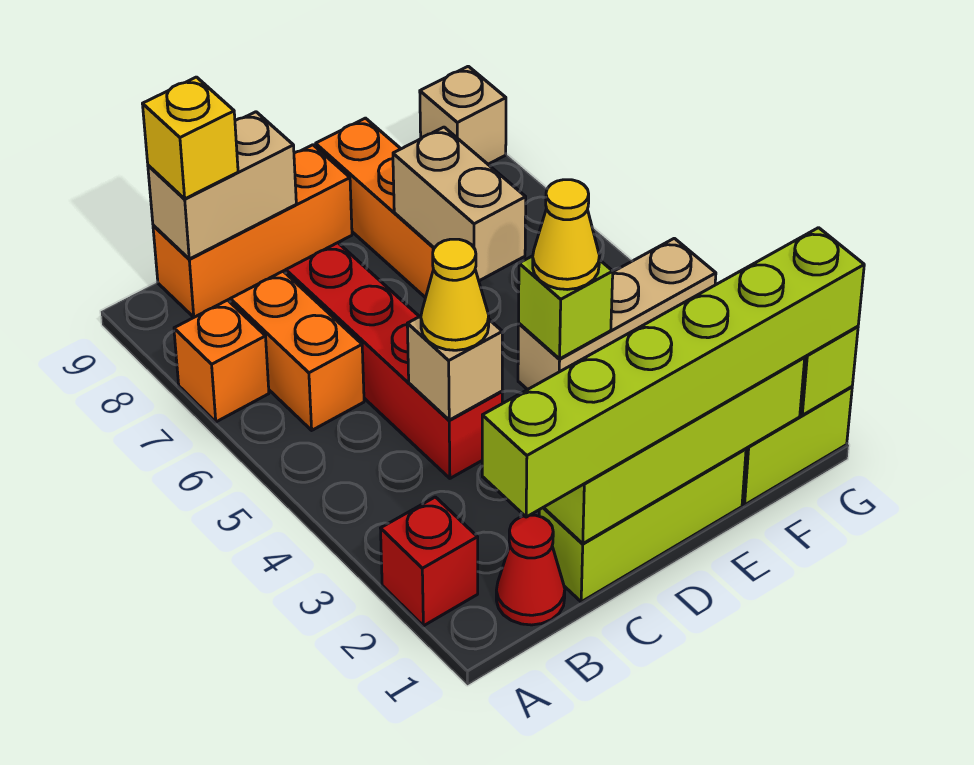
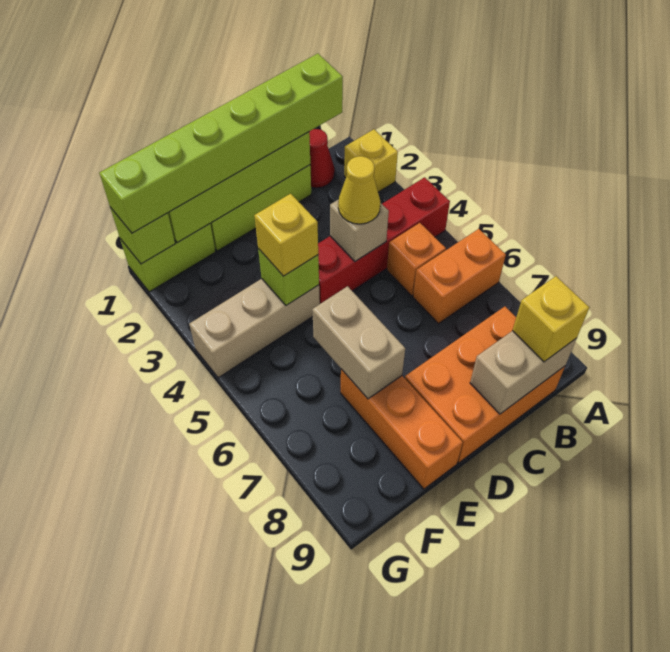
red 1x1 brick [381,497,478,626] -> yellow 1x1 brick [344,129,398,192]
orange 1x1 brick [174,300,269,422] -> orange 1x1 brick moved to [387,223,446,296]
orange 1x2 brick [230,271,364,430] -> orange 1x2 brick turned to [413,229,506,324]
orange 1x3 brick [153,145,352,317] -> orange 2x3 brick [405,306,565,463]
red 1x4 brick [286,243,502,478] -> red 1x4 brick turned to [318,177,450,304]
yellow 1x1 cone [533,180,599,290] -> yellow 1x1 brick [254,194,318,276]
tan 1x1 brick [420,66,506,164] -> none

